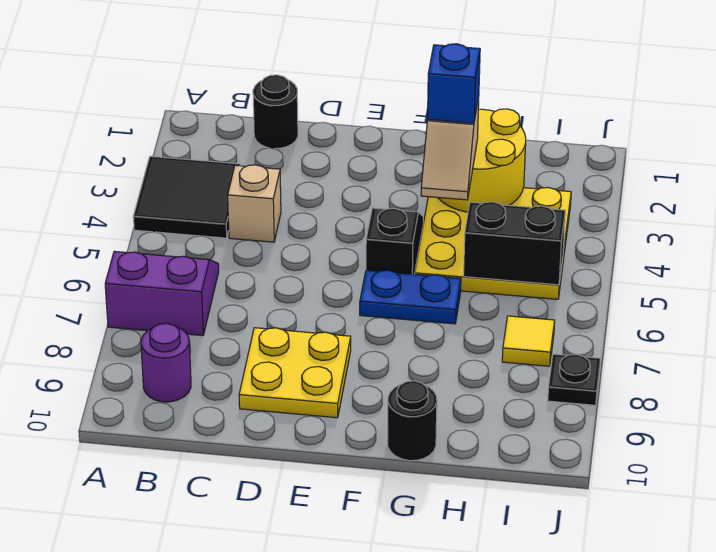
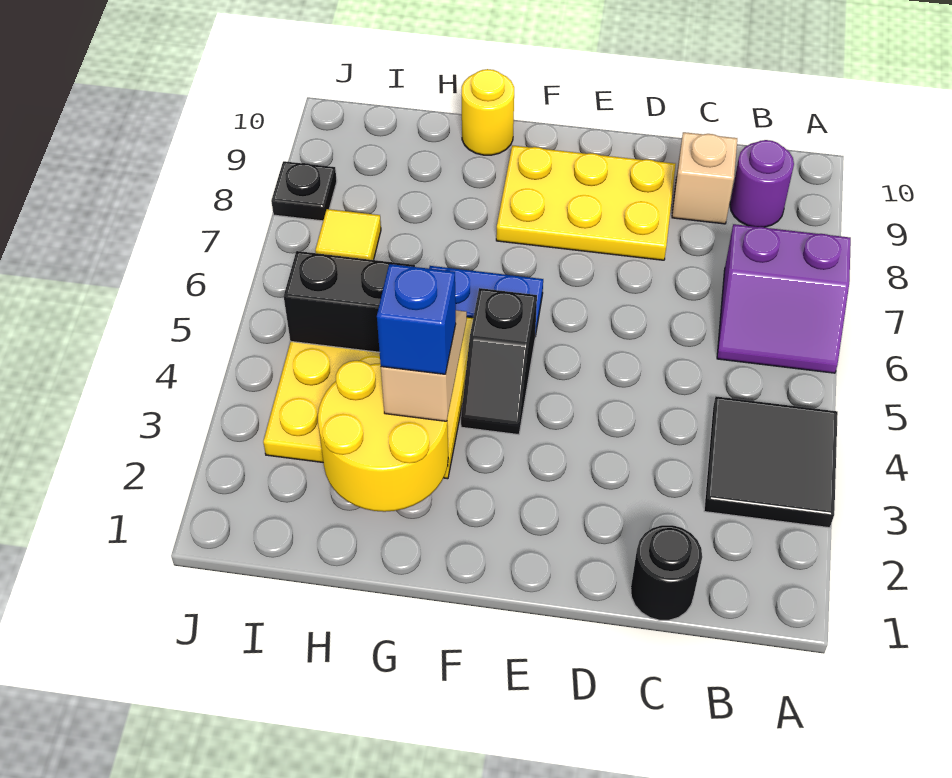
tan 1x1 brick [228,165,281,242] -> tan 1x1 brick moved to [672,132,737,224]
yellow 2x2 plate [239,328,351,418] -> yellow 2x3 plate [496,145,676,260]
black 1x1 round brick [388,381,437,461] -> yellow 1x1 round brick [462,69,514,155]

